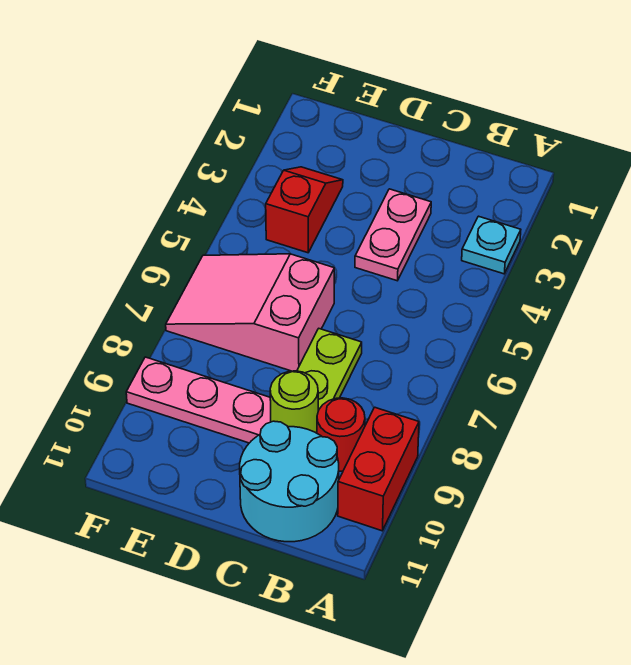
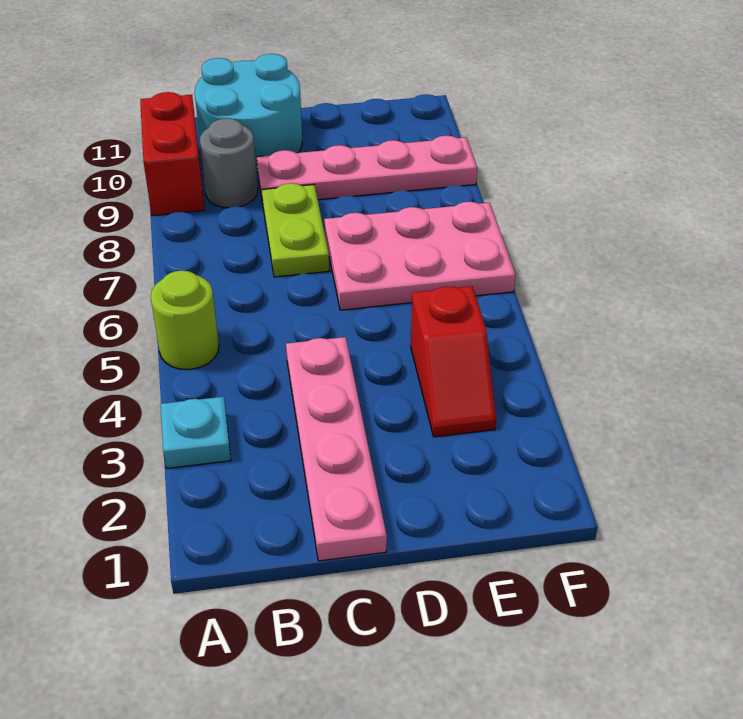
red 1x1 round brick [317,398,365,471] -> grey 1x1 round brick [200,118,258,208]
pink 1x2 plate [355,189,431,281] -> pink 1x4 plate [286,337,387,561]
lime 1x1 round brick [270,371,318,433] -> lime 1x1 round brick moved to [151,270,219,369]
pink 2x3 slope [166,254,334,371] -> pink 2x3 plate [324,202,516,310]

